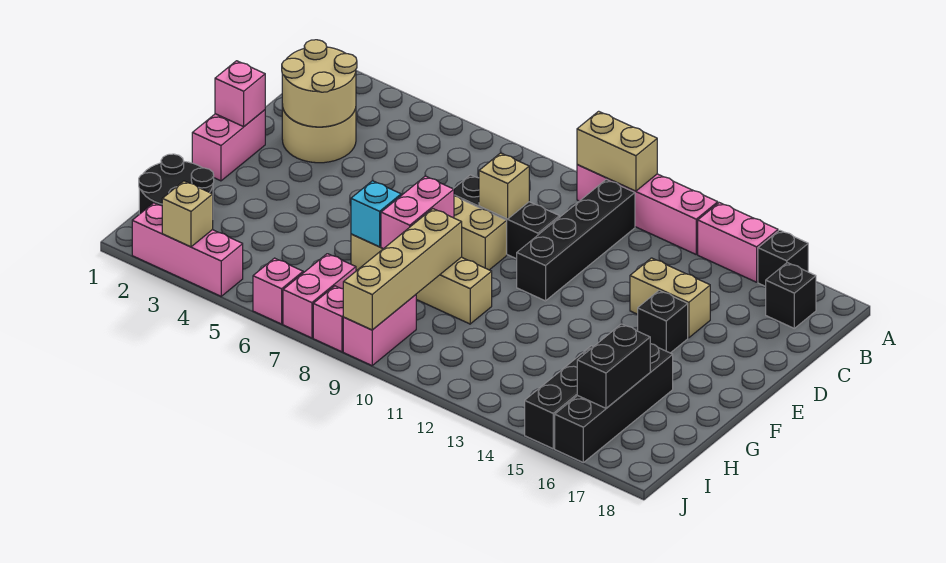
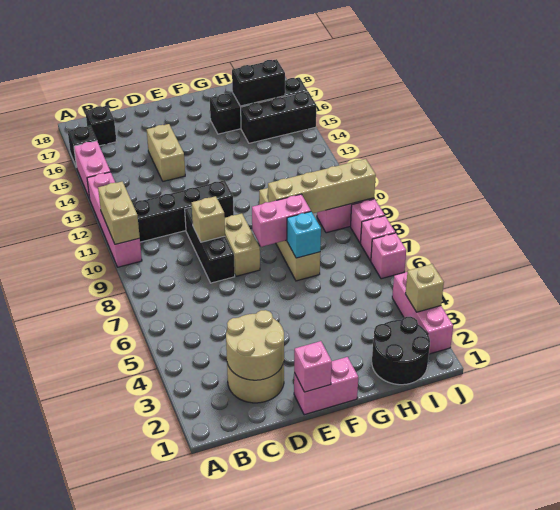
black 1x1 brick [638,290,688,353] -> none
pink 1x2 brick [283,254,356,338] -> pink 1x1 brick [361,216,395,261]

